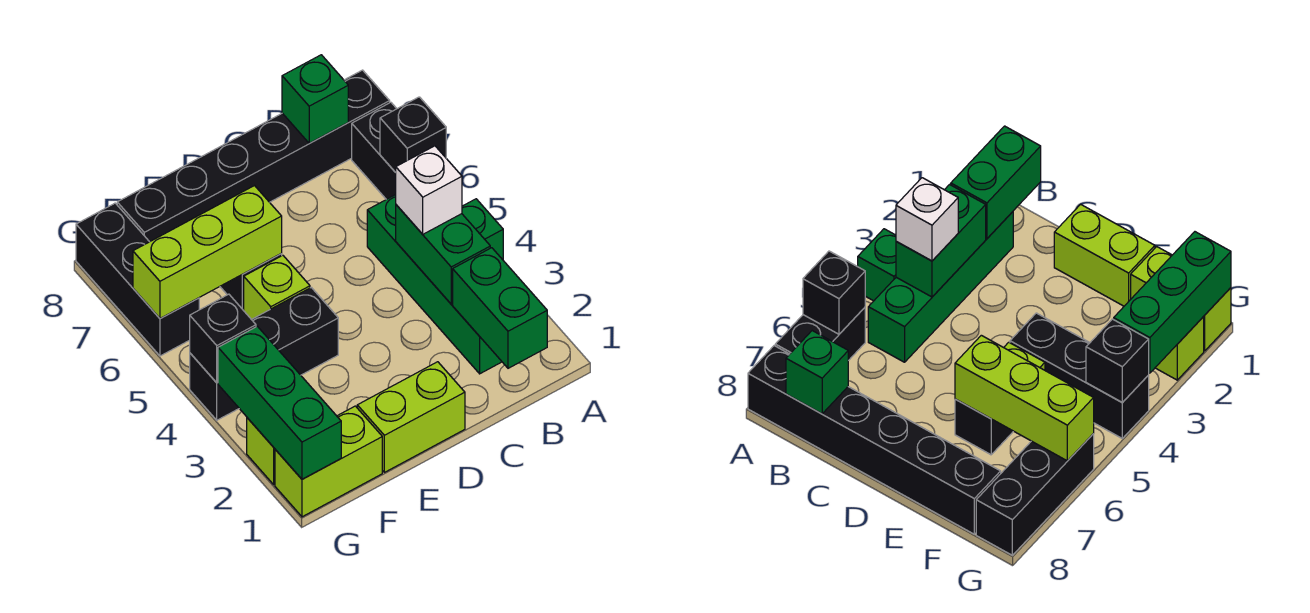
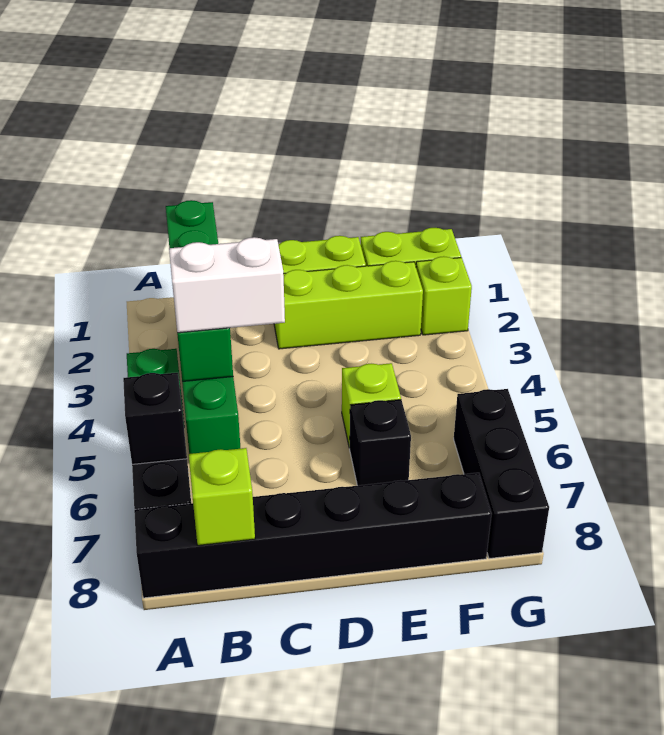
white 1x1 brick [395,146,462,234] -> white 1x2 brick [169,237,285,333]
green 1x1 brick [282,55,348,143] -> lime 1x1 brick [189,448,255,545]
black 1x3 brick [190,287,338,420] -> none
lime 1x3 brick [133,186,282,319] -> lime 1x3 brick moved to [274,261,423,349]
green 1x3 brick [218,326,341,479] -> none
black 1x1 brick [190,294,256,383] -> none

